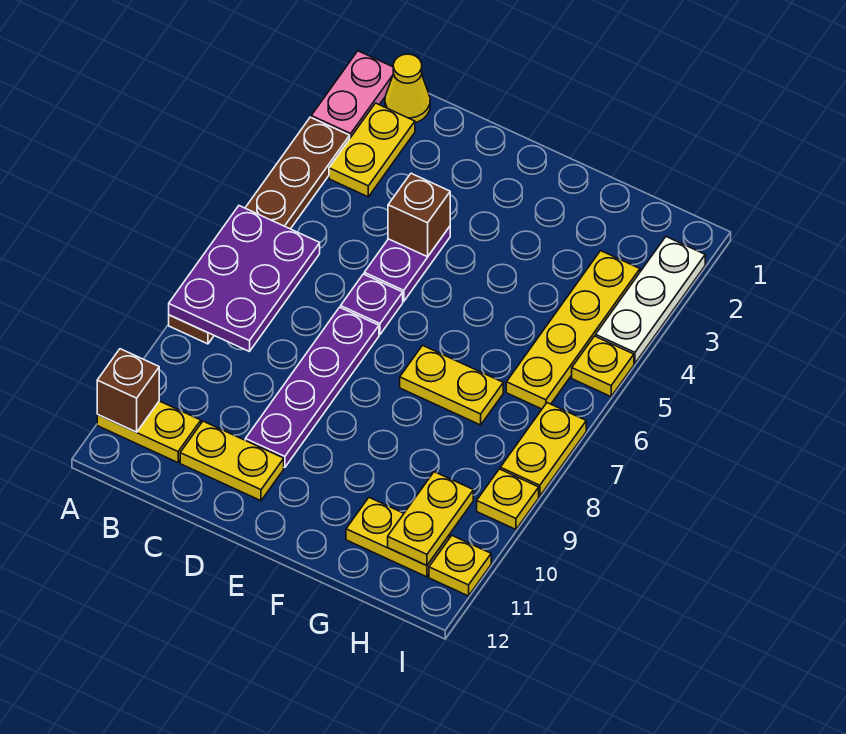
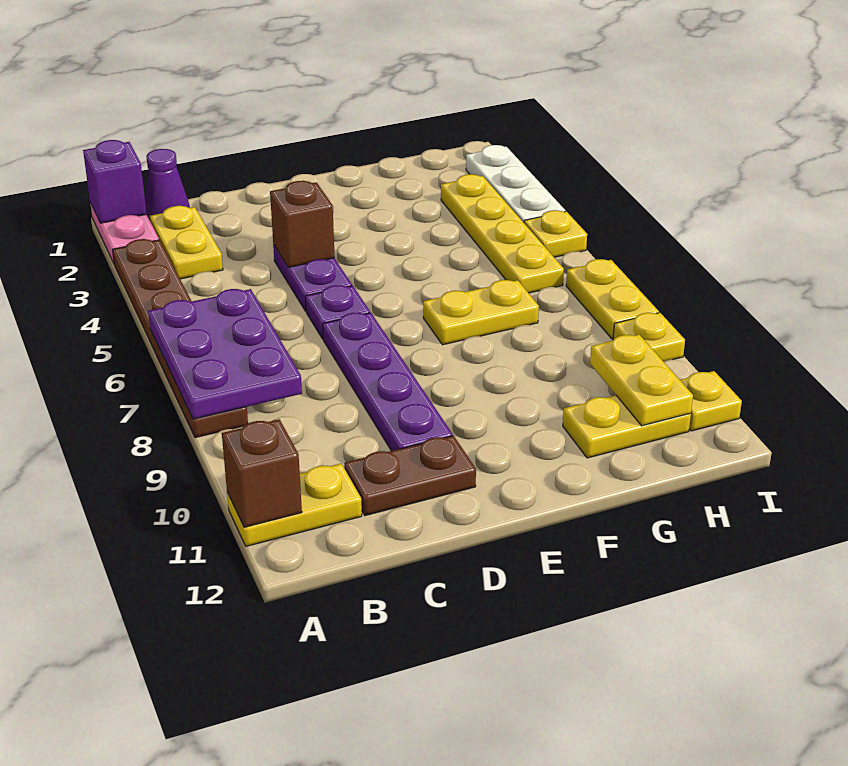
none -> purple 1x1 brick [83,140,147,223]
yellow 1x1 cone [385,54,430,123] -> purple 1x1 cone [145,149,190,220]
yellow 1x2 plate [180,421,284,501] -> brown 1x2 plate [344,436,476,516]

